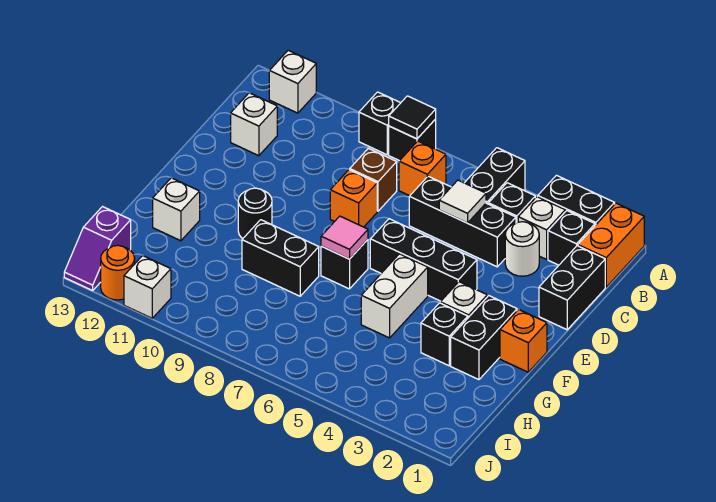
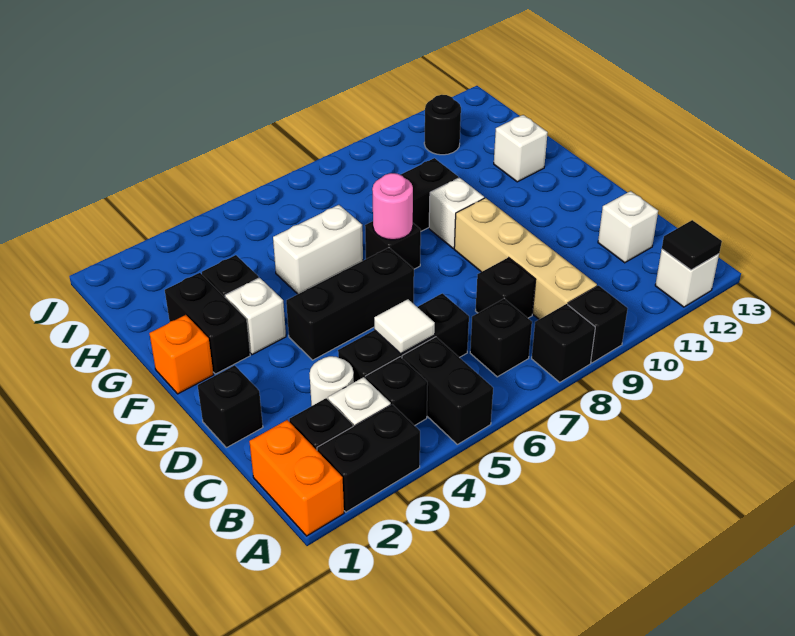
black 1x1 tile [389,96,436,139] -> black 1x1 tile moved to [662,220,722,270]
orange 1x1 brick [399,141,446,196] -> black 1x1 brick [470,299,532,377]
none -> tan 1x4 brick [454,198,597,319]
black 1x2 brick [539,246,605,330] -> black 1x1 brick [198,365,263,448]
brown 1x1 brick [350,148,397,211] -> black 1x1 brick [476,257,536,318]
orange 1x1 brick [330,170,377,227] -> none
white 1x2 brick [361,254,428,338] -> white 1x2 brick turned to [273,205,363,294]
pink 1x1 tile [321,216,368,259] -> pink 1x1 round brick [372,173,413,240]
black 1x1 round brick [238,188,272,239] -> black 1x1 round brick moved to [424,95,461,155]
purple 1x2 slope [64,207,131,291] -> none
white 1x1 brick [124,256,171,318] -> white 1x1 brick moved to [429,178,484,249]
orange 1x1 round brick [101,245,135,300] -> none

